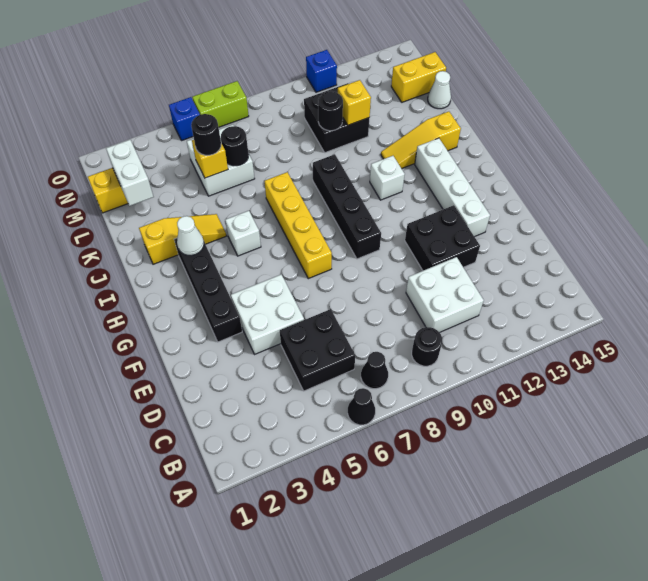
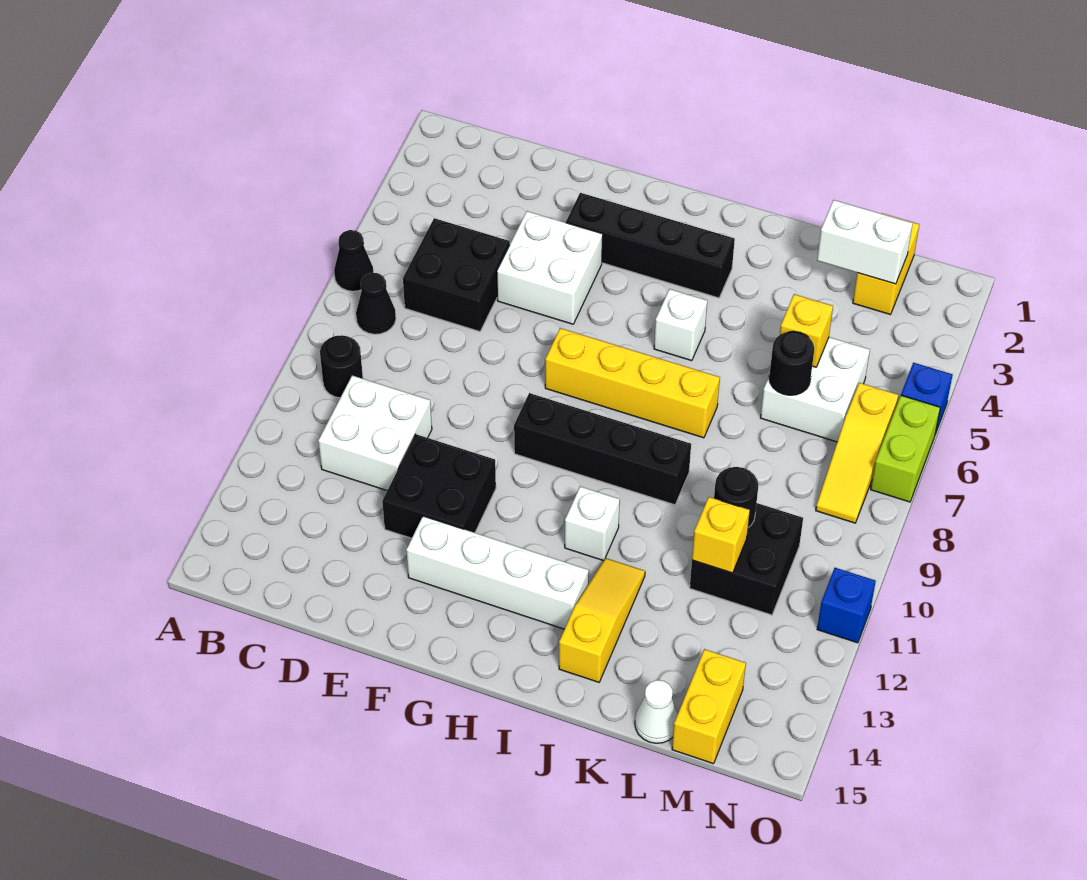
white 1x1 cone [177,216,204,256] -> none
yellow 1x3 slope [139,214,226,264] -> yellow 1x3 slope moved to [816,383,898,523]
black 1x1 round brick [191,114,221,155] -> none

